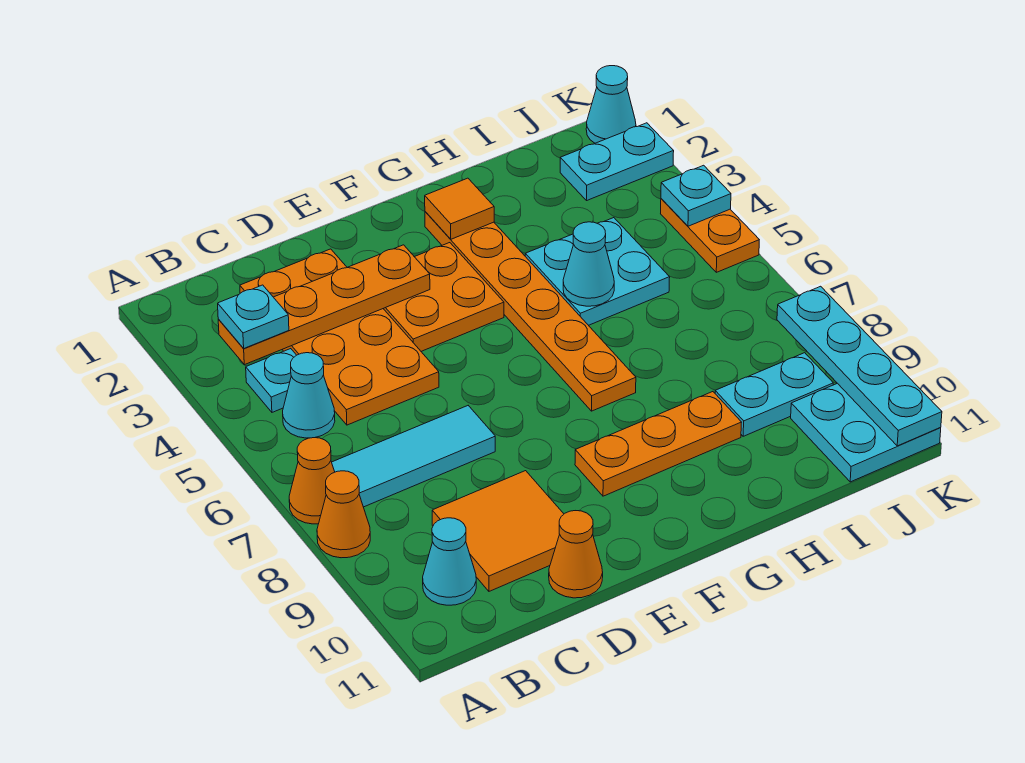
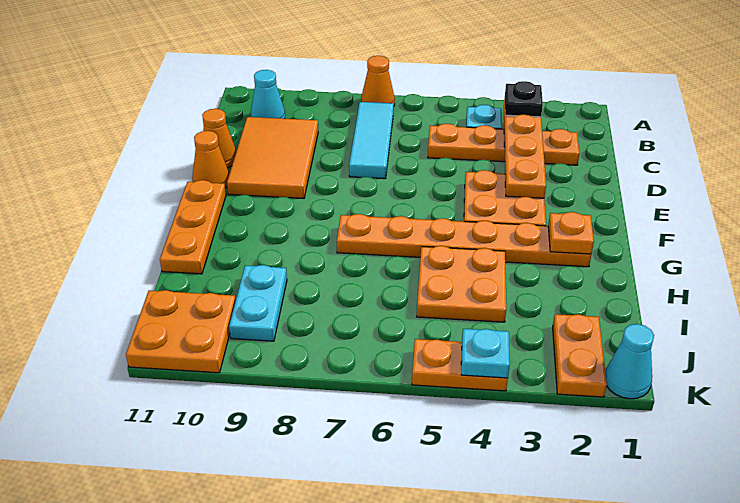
orange 1x1 cone [317,471,370,558] -> orange 1x1 cone moved to [192,131,229,189]
cyan 1x1 plate [218,285,289,348] -> black 1x1 plate [505,81,543,117]
cyan 1x1 cone [283,353,335,438] -> none
orange 2x4 plate [240,249,439,425] -> orange 1x4 plate [428,124,579,165]
orange 2x2 tile [432,471,564,591] -> orange 2x3 tile [227,117,318,198]
orange 1x3 plate [575,392,742,496] -> orange 1x3 plate moved to [160,180,226,274]
orange 1x1 tile [425,178,494,239] -> orange 1x1 plate [548,212,594,254]
cyan 2x2 plate [525,218,670,325] -> orange 2x2 plate [417,246,506,322]
cyan 1x1 cone [563,222,614,306] -> none
cyan 1x2 plate [560,123,674,201] -> orange 1x2 plate [553,314,607,397]
cyan 2x2 plate [791,383,941,482] -> orange 2x2 plate [126,290,236,373]
cyan 1x4 plate [777,286,942,446] -> none

